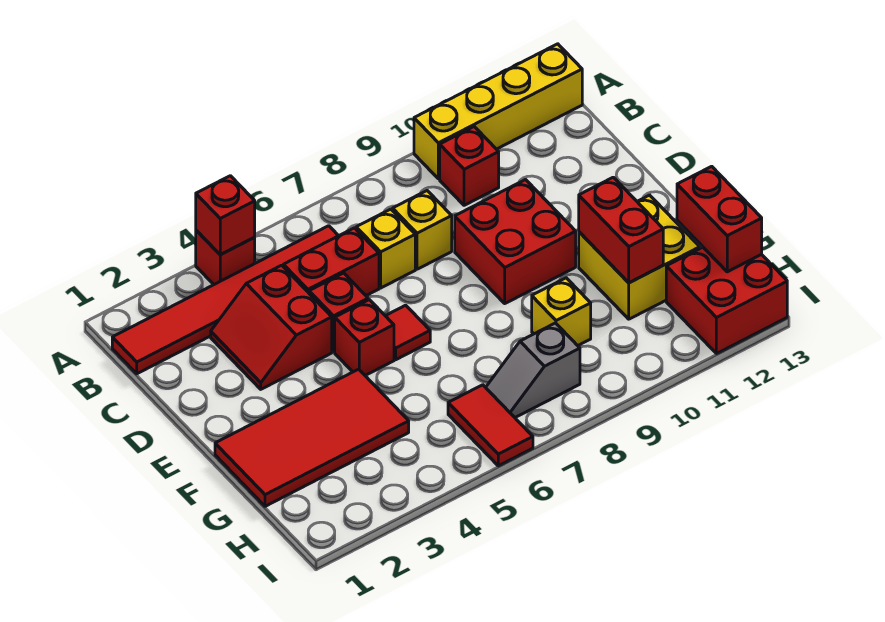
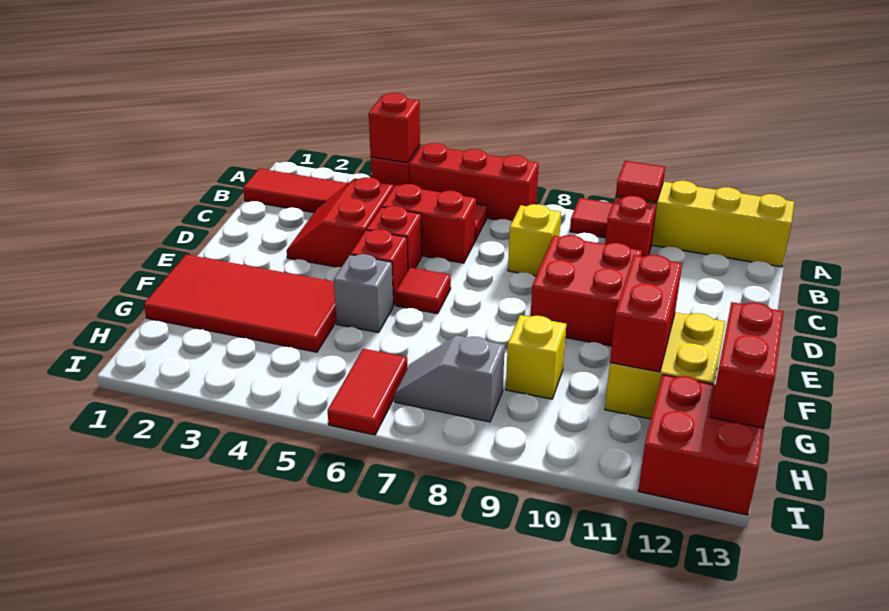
none -> red 1x3 brick [410,143,539,221]
none -> red 1x1 tile [570,198,613,238]
none -> red 1x1 tile [616,161,665,202]
yellow 1x1 brick [356,209,415,288] -> none
none -> grey 1x1 brick [334,254,393,333]

